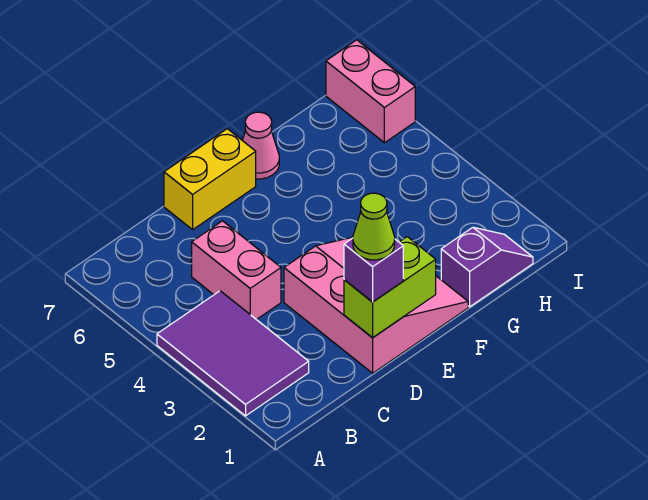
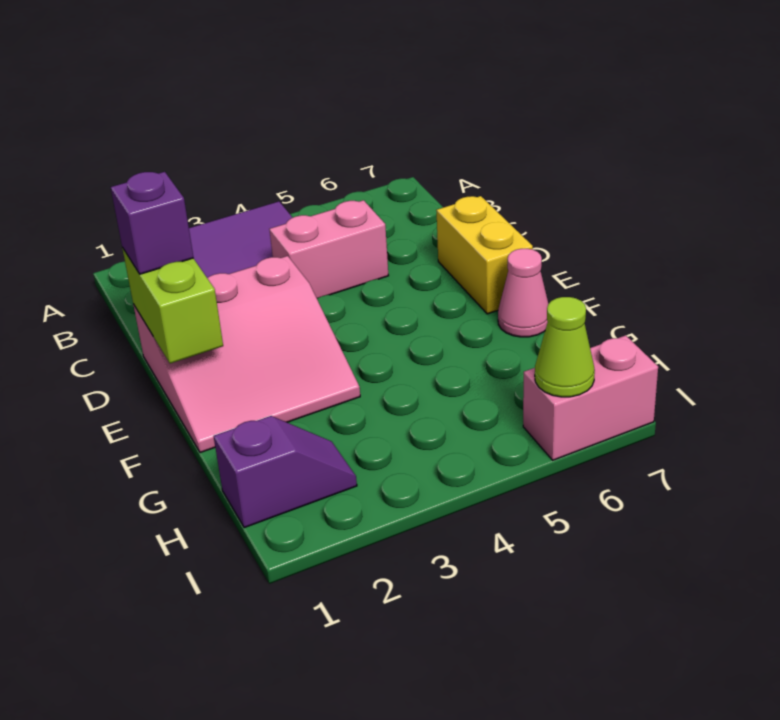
lime 1x1 cone [353,193,395,260] -> lime 1x1 cone moved to [535,297,595,397]
purple 1x2 slope [441,227,533,307] -> purple 1x2 slope turned to [214,416,357,528]

